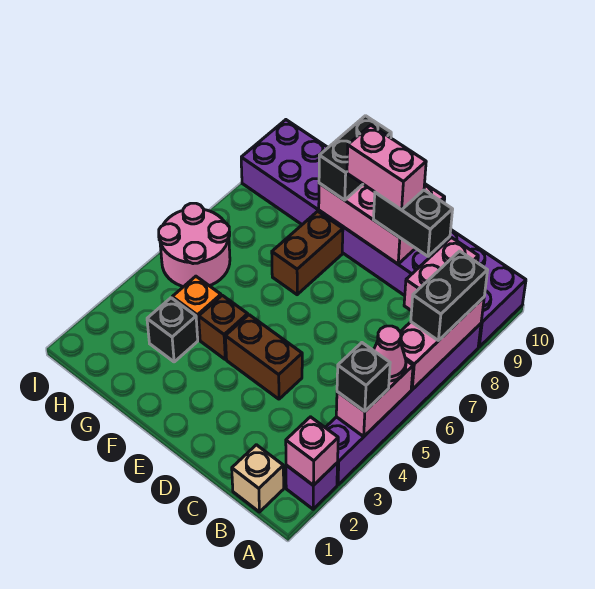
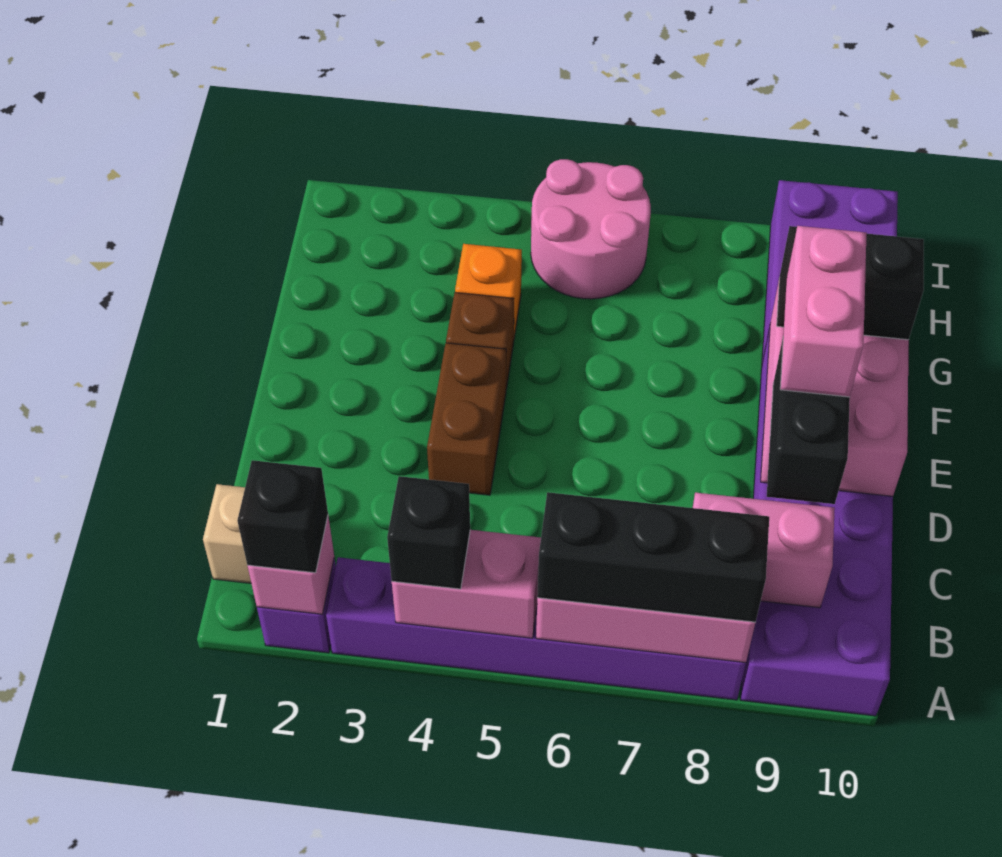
pink 1x1 cone [373,326,406,381] -> none
black 1x2 brick [411,251,488,340] -> black 1x3 brick [537,492,769,622]
brown 1x2 brick [272,211,343,295] -> none
black 1x1 brick [147,298,198,362] -> black 1x1 brick moved to [237,460,328,573]

